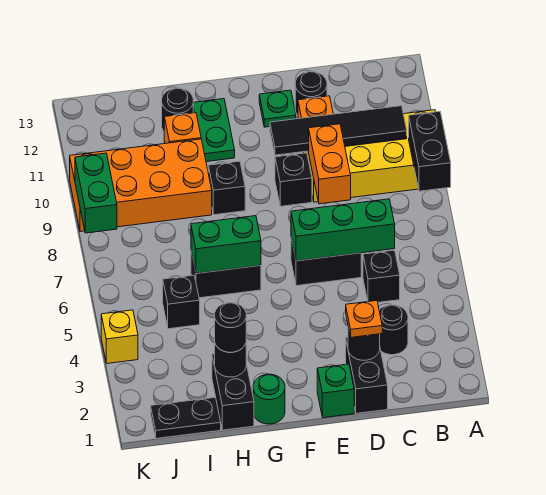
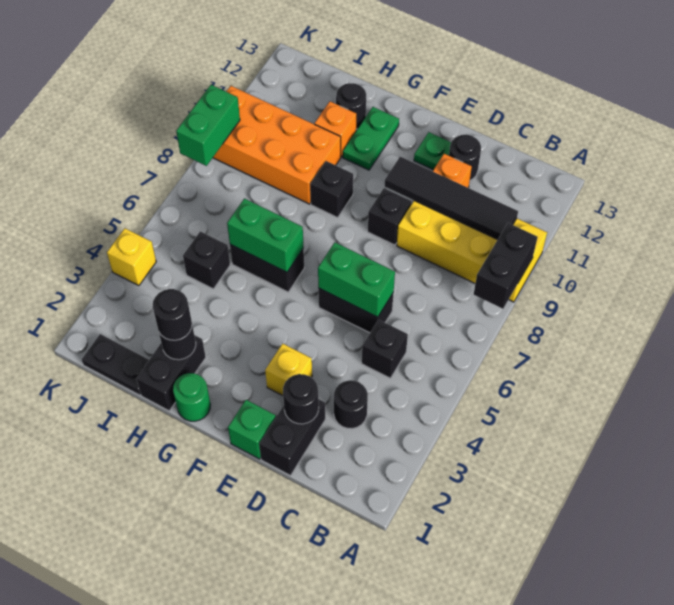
green 1x3 brick [291,199,395,261] -> green 1x2 brick [318,242,395,317]
orange 1x1 plate [346,301,382,337] -> none
orange 1x2 brick [309,124,351,204] -> none
none -> yellow 1x1 brick [265,343,312,396]

